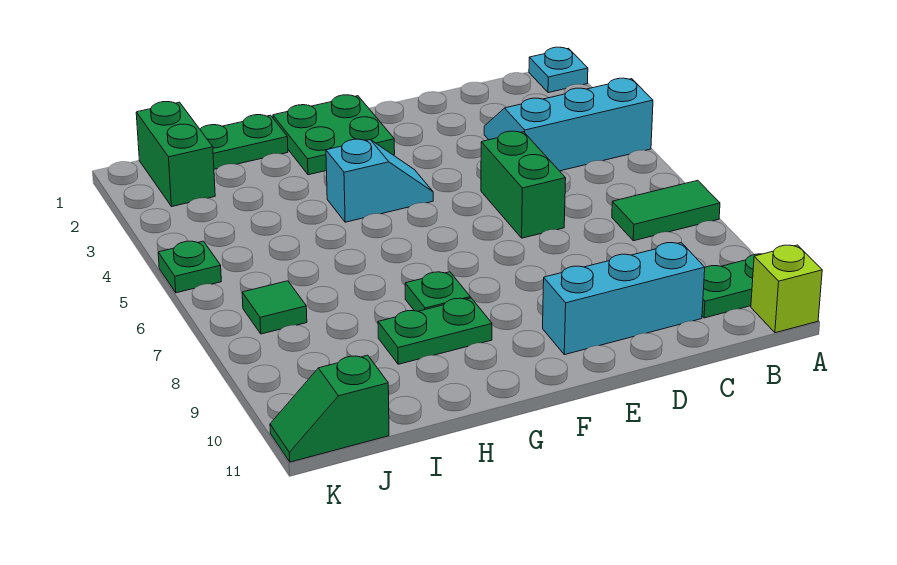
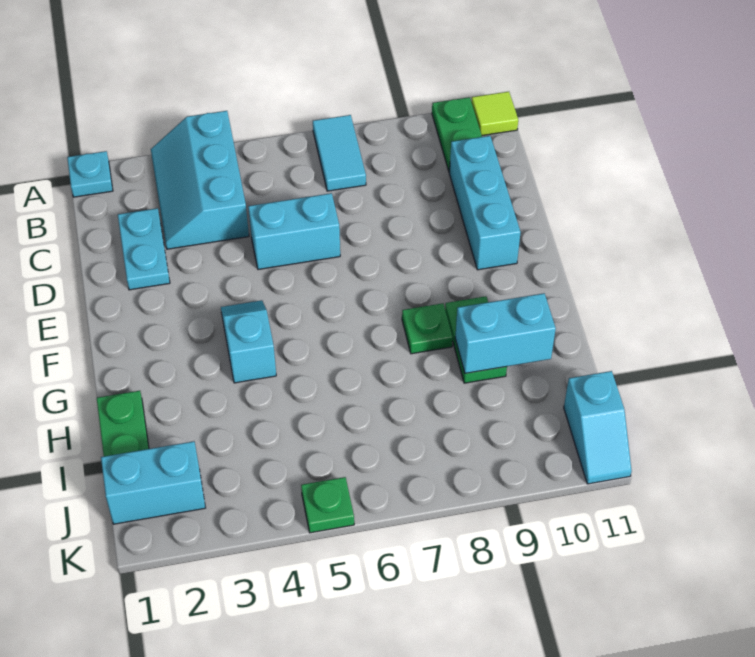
green 1x2 tile [612,180,720,241] -> cyan 1x2 tile [313,115,366,191]
lime 1x1 brick [751,245,822,333] -> lime 1x1 tile [471,92,518,135]
none -> cyan 1x2 plate [118,208,170,290]
green 1x2 brick [481,131,566,238] -> cyan 1x2 brick [248,193,340,269]
green 2x2 plate [273,95,395,175] -> none
none -> cyan 1x2 brick [455,293,556,373]
green 1x2 brick [136,102,215,207] -> cyan 1x2 brick [101,441,206,524]
green 1x1 tile [242,281,307,334] -> none
green 1x2 slope [270,355,389,462] -> cyan 1x2 slope [564,371,632,484]

